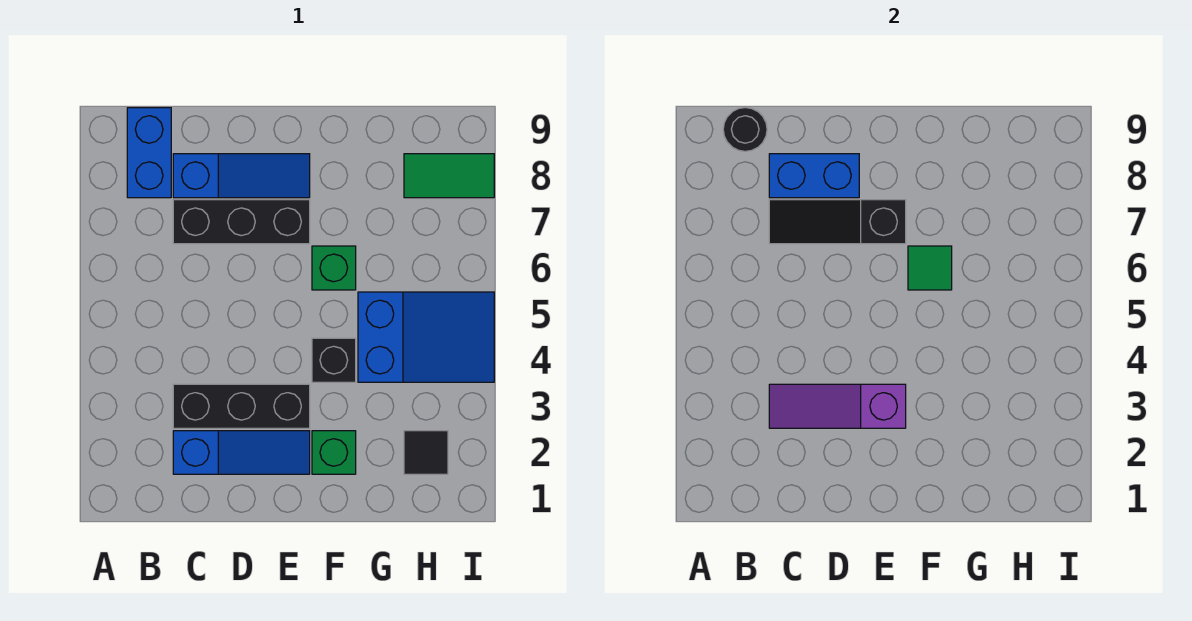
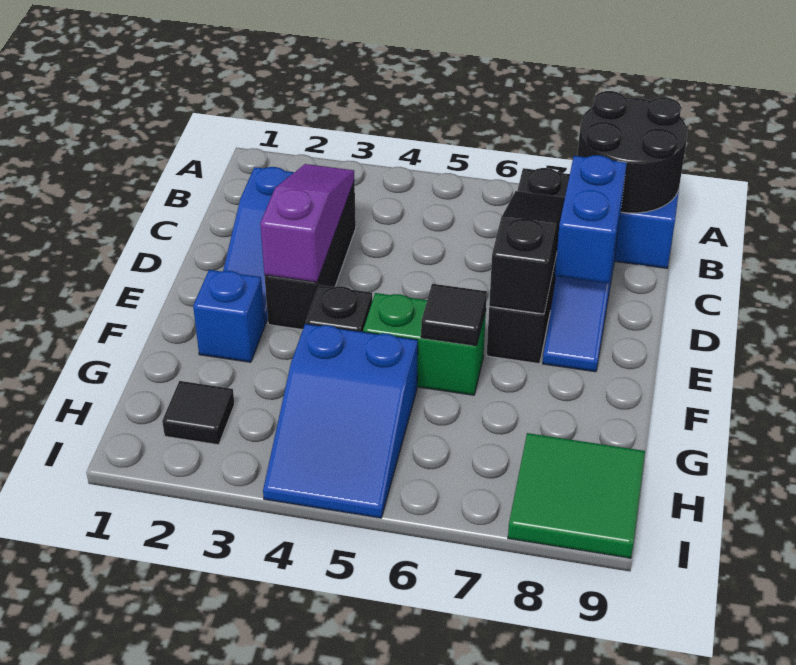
black 1x1 round brick [723,108,767,151] -> black 2x2 round brick [577,91,687,213]
black 1x3 brick [173,200,310,244] -> black 1x4 brick [487,168,570,364]
green 1x1 brick [312,431,356,474] -> blue 1x1 brick [193,270,265,362]
green 1x1 brick [312,246,356,290] -> green 1x2 brick [363,293,486,395]
green 1x1 tile [908,246,952,290] -> black 1x1 tile [421,284,487,346]
green 1x2 tile [404,154,494,198] -> green 2x2 tile [508,433,645,558]

